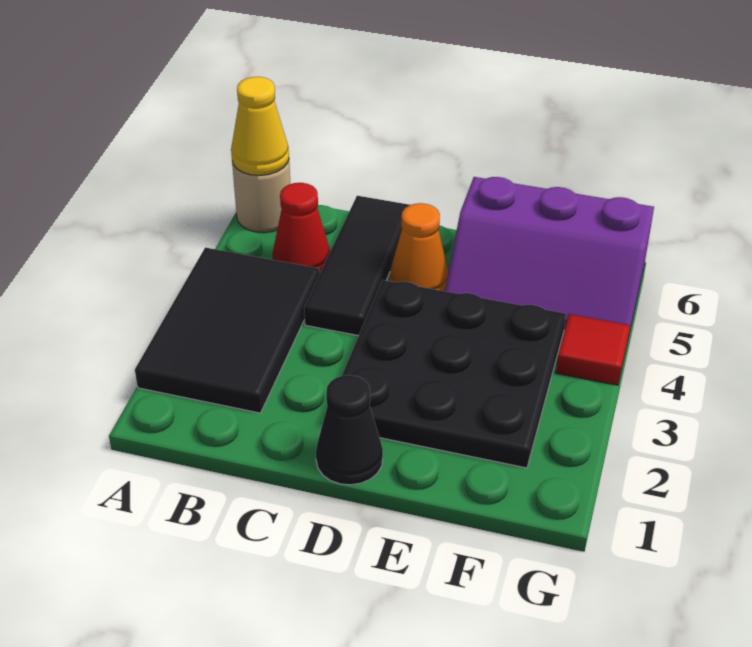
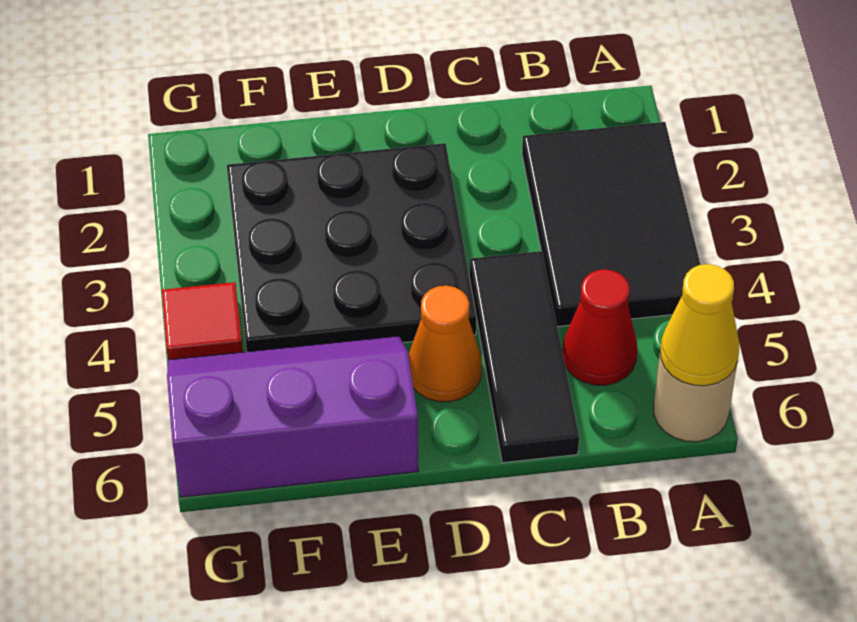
black 1x1 cone [316,375,383,485] -> none

